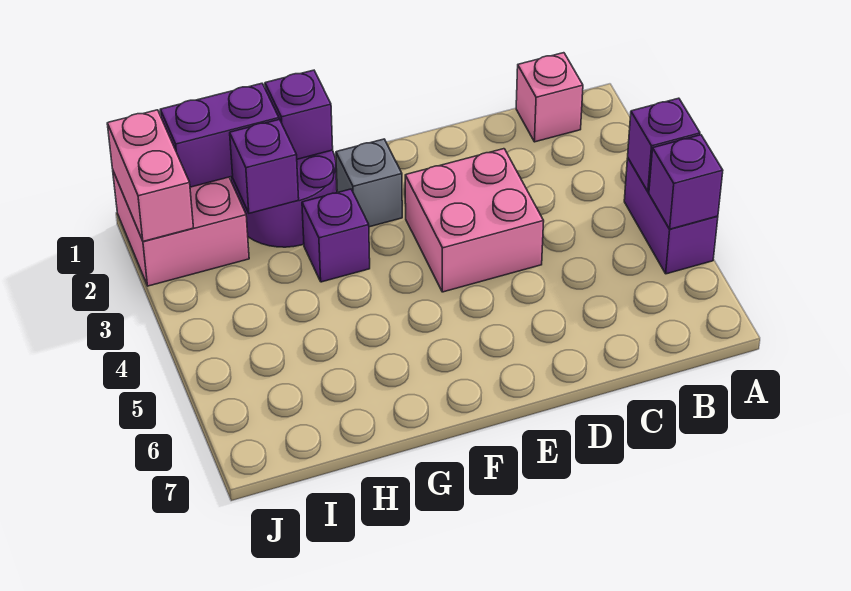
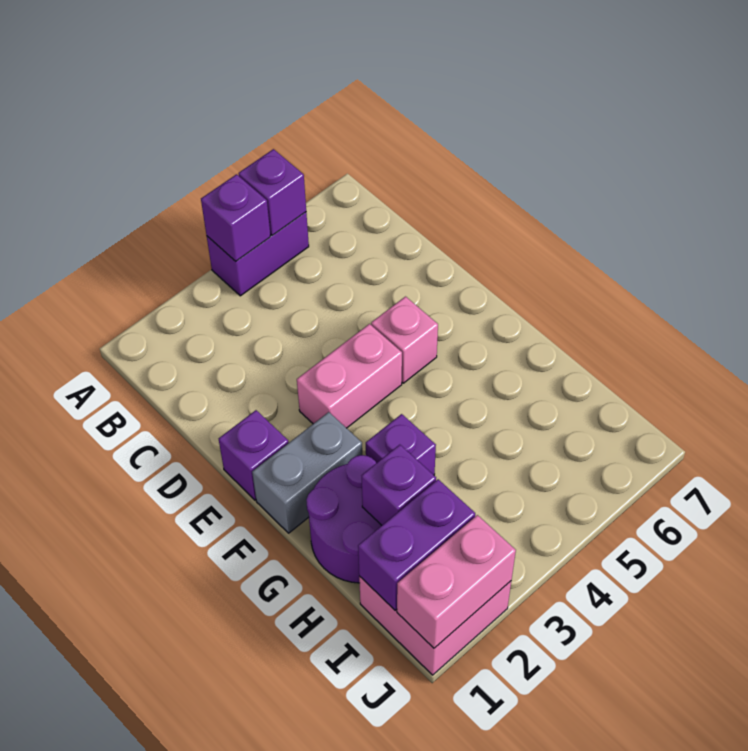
pink 1x1 brick [516,53,583,142] -> pink 1x1 brick moved to [371,297,438,383]
pink 2x2 brick [405,149,544,292] -> pink 1x2 brick [297,324,402,428]
grey 1x1 brick [336,139,402,227] -> grey 1x2 brick [252,412,362,533]
purple 1x1 brick [265,70,333,159] -> purple 1x1 brick moved to [219,410,289,500]
purple 1x2 brick [160,83,279,187] -> purple 1x2 brick turned to [358,479,475,610]

